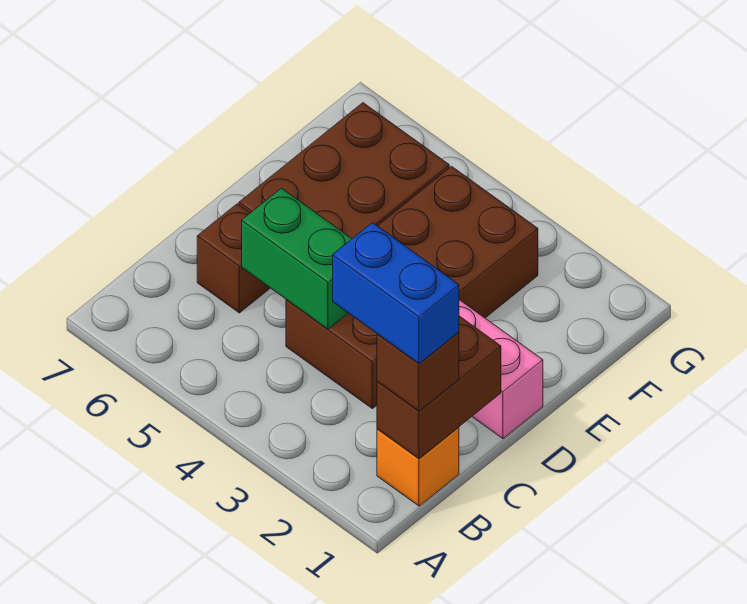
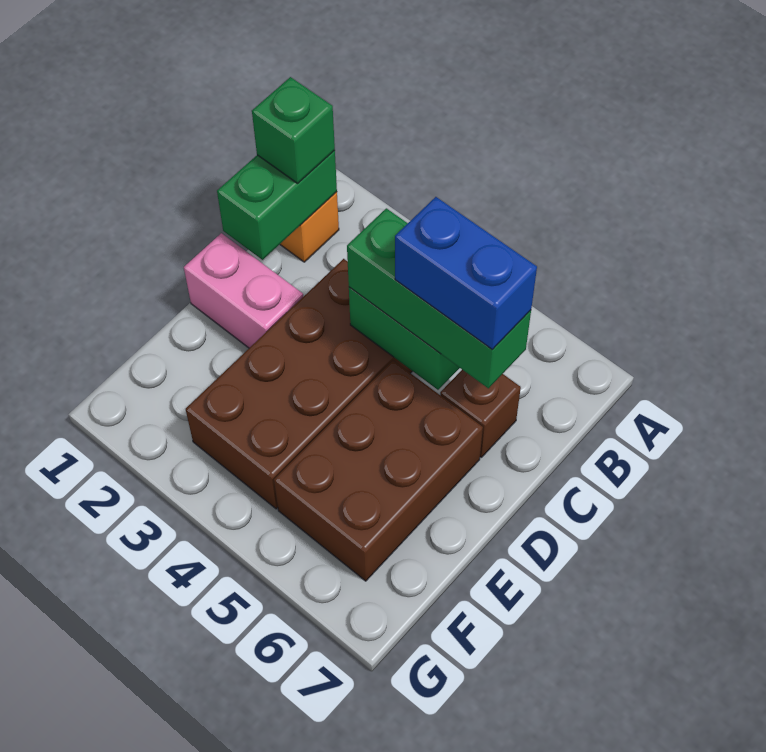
brown 1x2 brick [377,316,501,459] -> green 1x2 brick [217,150,337,260]
brown 1x1 brick [377,332,459,411] -> green 1x1 brick [252,77,335,183]
blue 1x2 brick [333,223,459,364] -> blue 1x2 brick moved to [395,197,537,350]
none -> green 1x3 brick [347,208,531,388]

